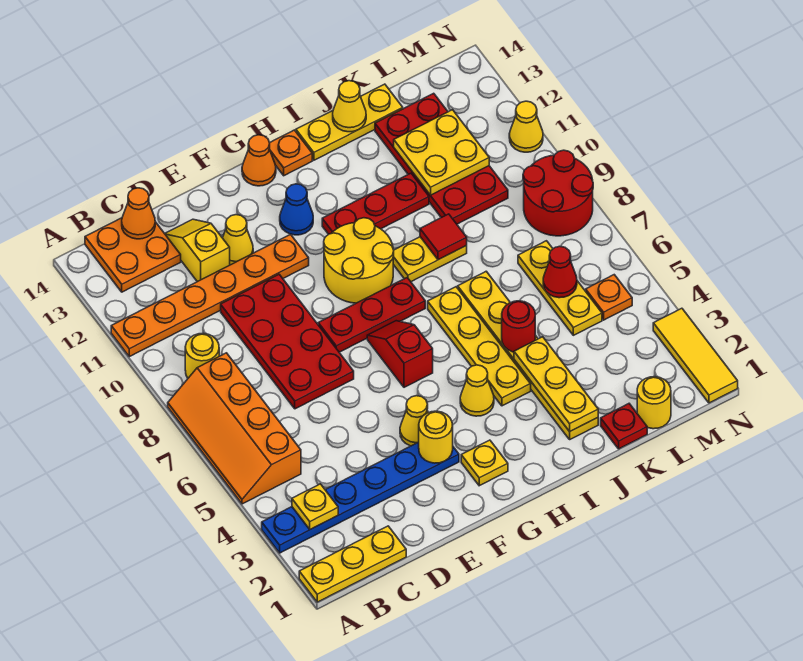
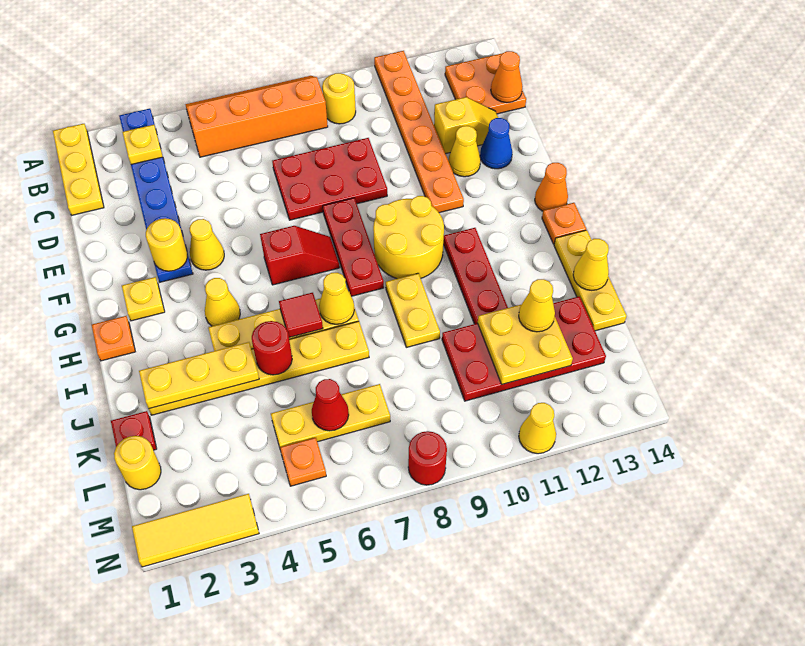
red 2x4 plate [221,274,354,409] -> red 2x3 plate [272,138,387,220]
blue 1x1 cone [280,184,313,235] -> blue 1x1 cone moved to [480,118,512,169]
none -> orange 1x1 plate [92,316,135,361]
none -> yellow 1x1 cone [319,273,354,324]
red 1x1 tile [420,214,467,260] -> red 1x1 tile moved to [279,293,323,338]
none -> yellow 1x1 cone [519,279,555,332]
red 2x2 round brick [523,150,593,236] -> red 1x1 round brick [408,431,447,485]

